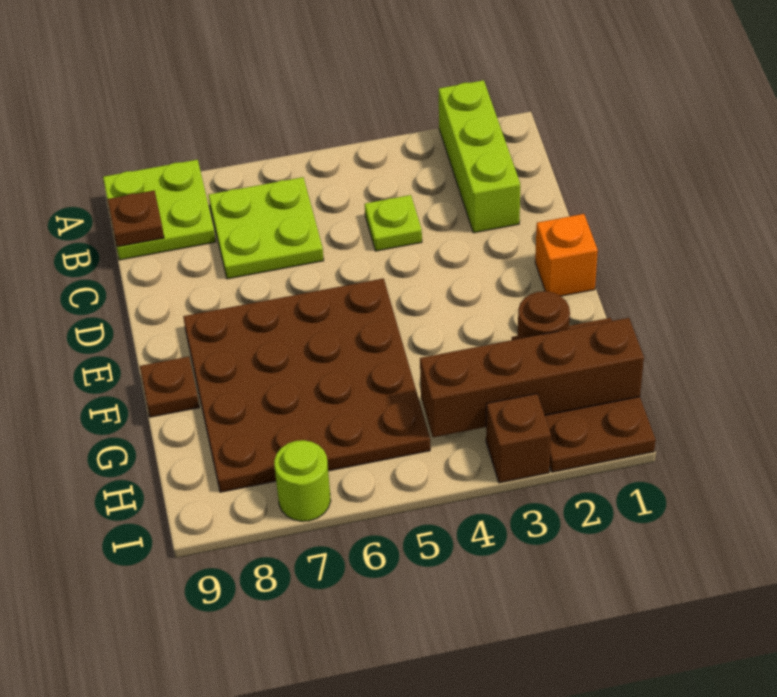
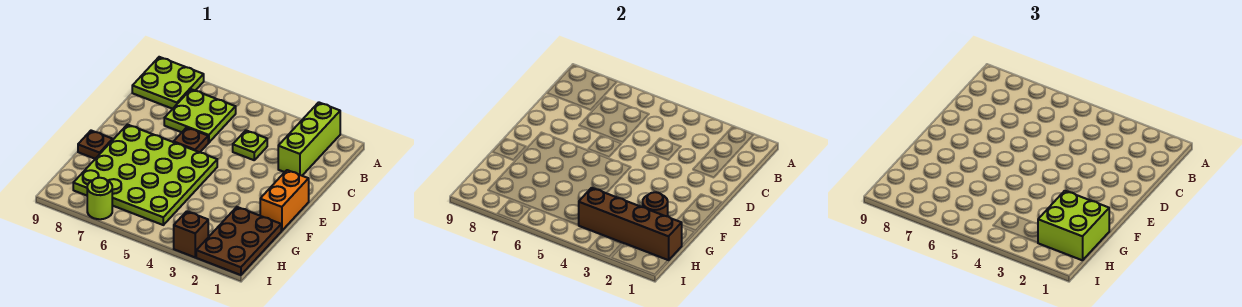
brown 1x1 plate [107,191,164,247] -> brown 1x1 plate moved to [174,127,208,152]
orange 1x1 brick [535,214,598,296] -> orange 1x2 brick [260,170,309,231]
brown 4x4 plate [183,278,430,492] -> lime 4x4 plate [73,125,217,225]
none -> lime 2x2 brick [1038,191,1109,260]

